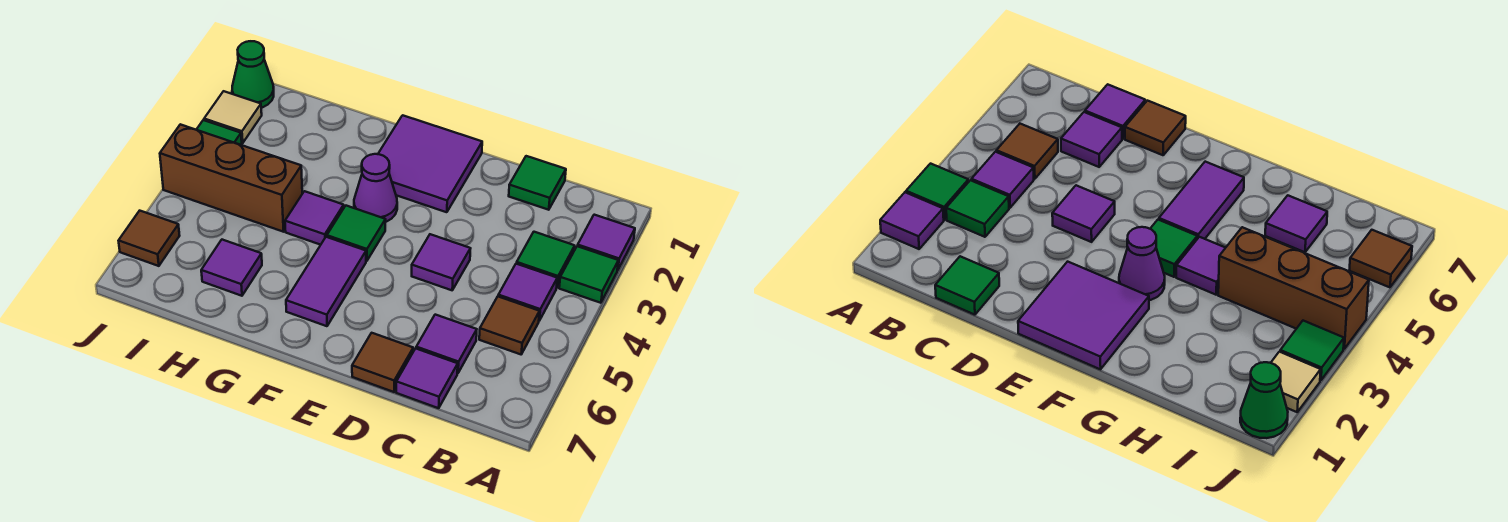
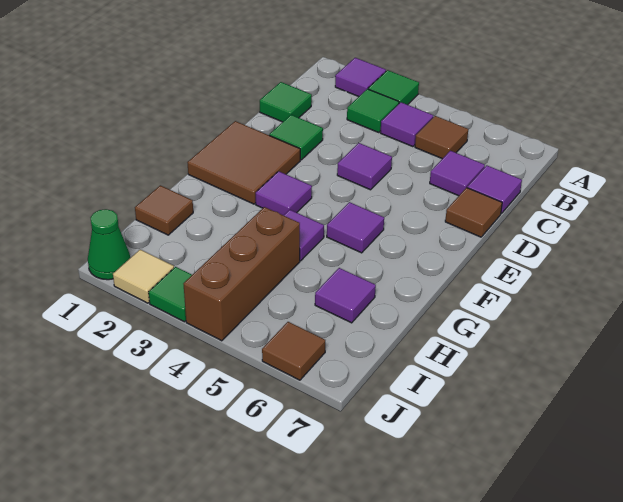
purple 2x2 tile [378,115,482,212] -> brown 2x2 tile [187,121,300,204]
purple 1x1 cone [354,154,397,222] -> purple 1x1 tile [256,171,312,215]
green 1x1 tile [327,206,386,261] -> green 1x1 tile moved to [269,115,323,160]
purple 1x2 tile [286,237,366,326] -> purple 1x1 tile [327,202,384,253]
none -> brown 1x1 tile [135,185,193,235]

